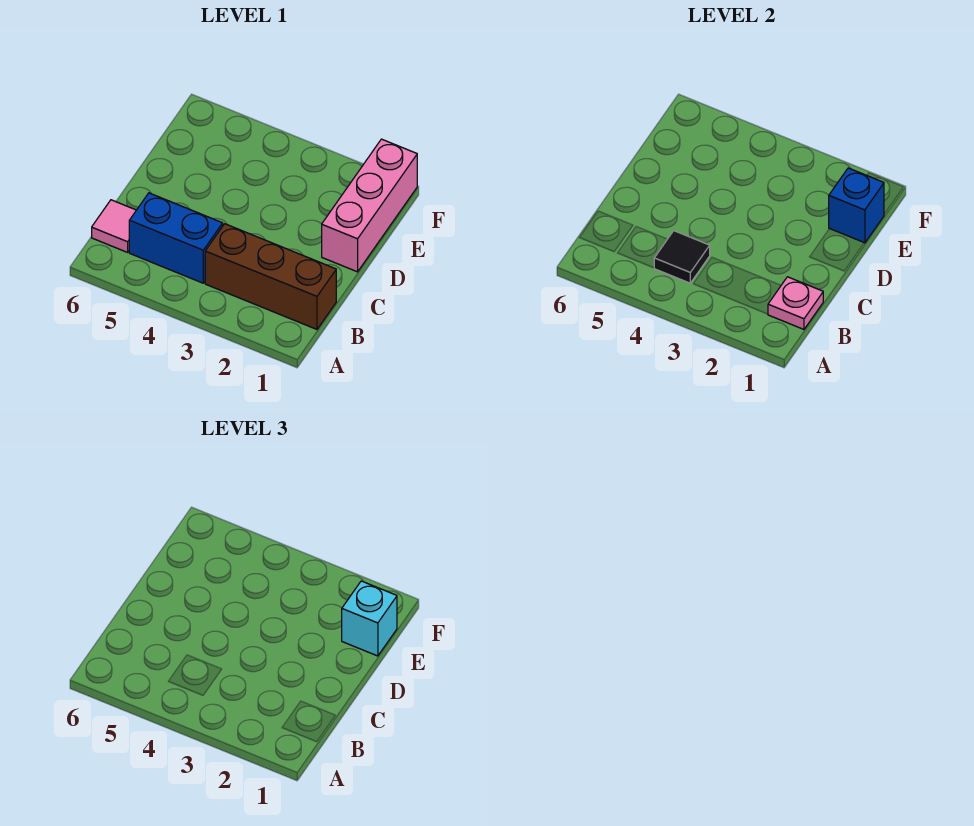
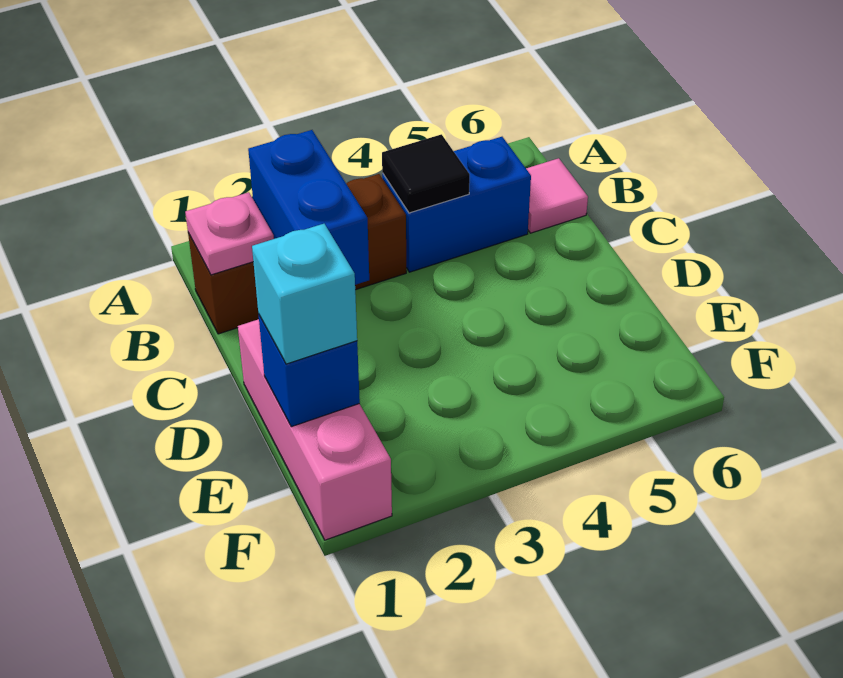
none -> blue 1x2 brick [248,130,369,285]

